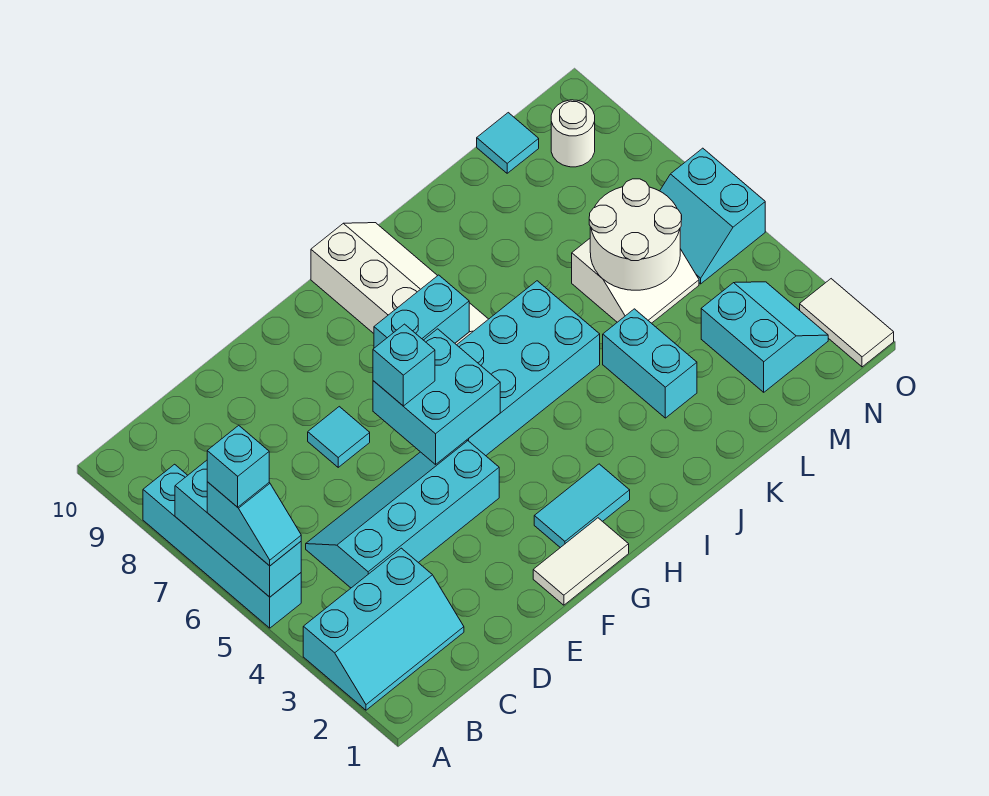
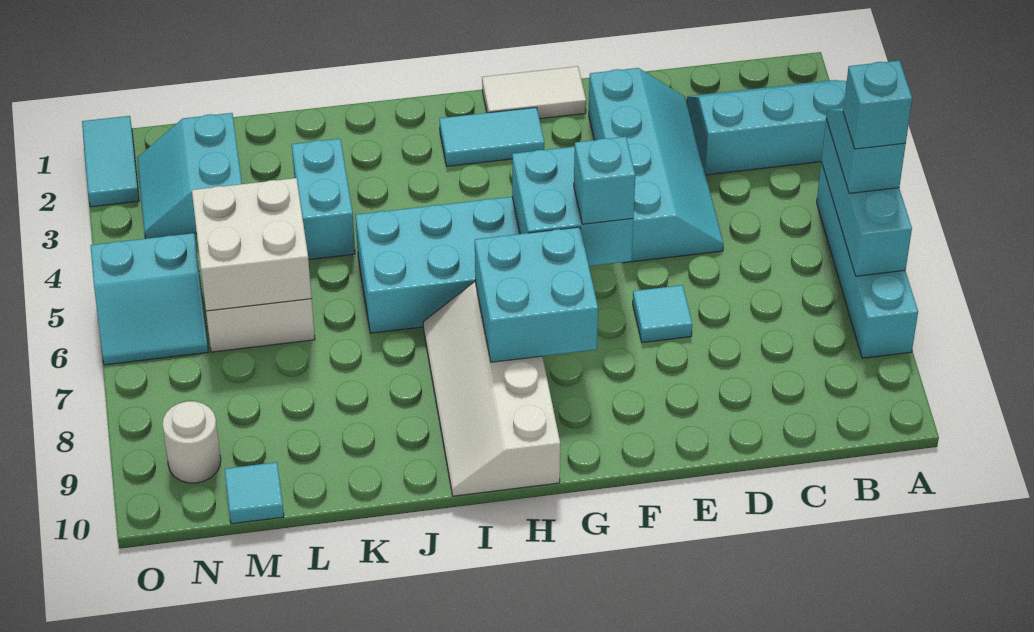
cyan 2x4 slope [306,440,499,588] -> cyan 2x4 slope turned to [589,68,724,263]
cyan 1x2 brick [374,275,469,348] -> cyan 2x2 brick [475,227,598,362]
white 2x2 round brick [589,179,682,290] -> white 2x2 brick [192,178,312,311]
cyan 2x2 slope [660,148,765,284] -> cyan 2x2 slope turned to [90,233,208,365]
white 1x2 tile [800,279,894,367] -> cyan 1x2 tile [82,116,139,207]

